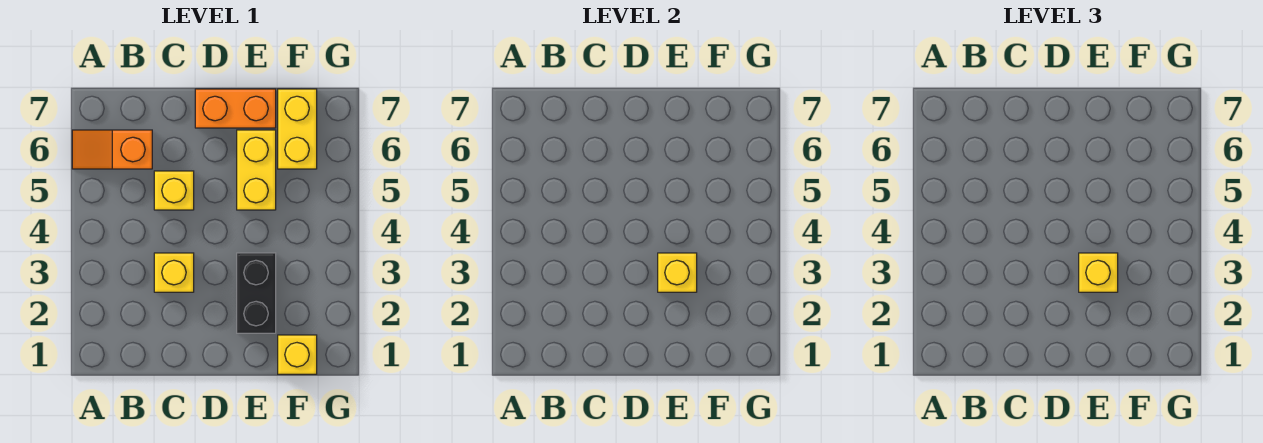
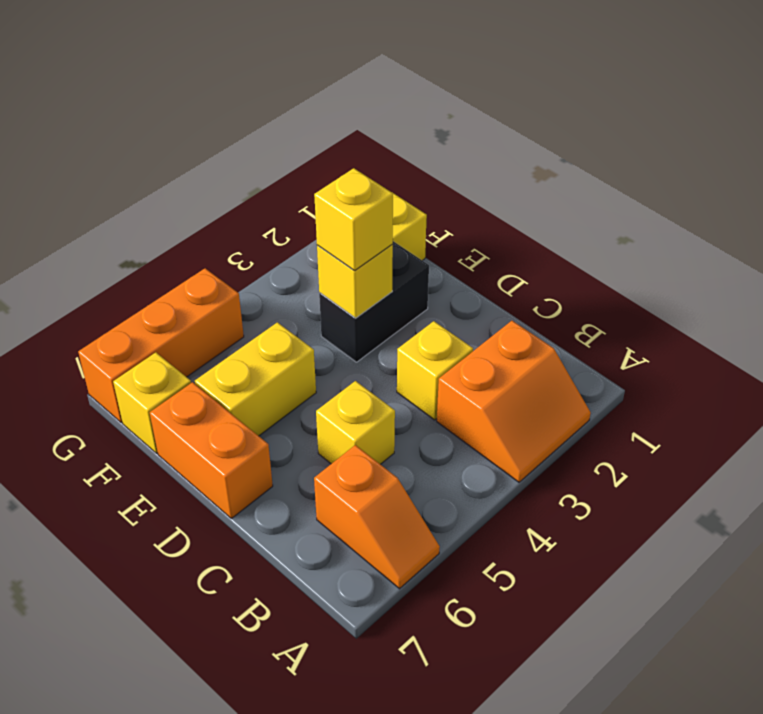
none -> orange 2x2 slope [437,321,591,482]
yellow 1x2 brick [278,89,317,169] -> yellow 1x1 brick [113,352,191,453]
none -> orange 1x3 brick [78,268,244,423]

